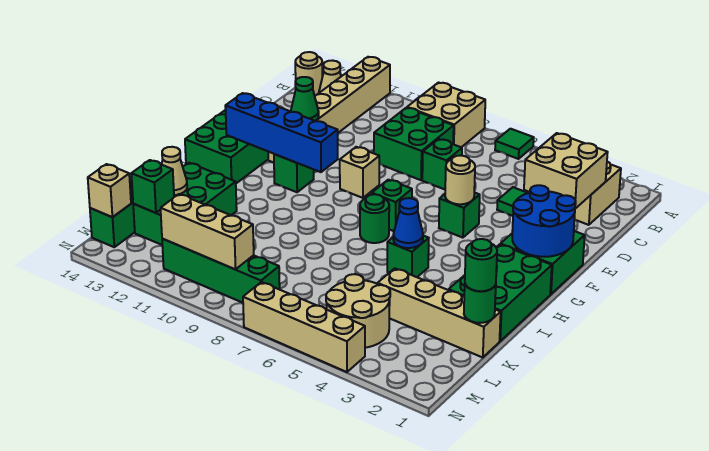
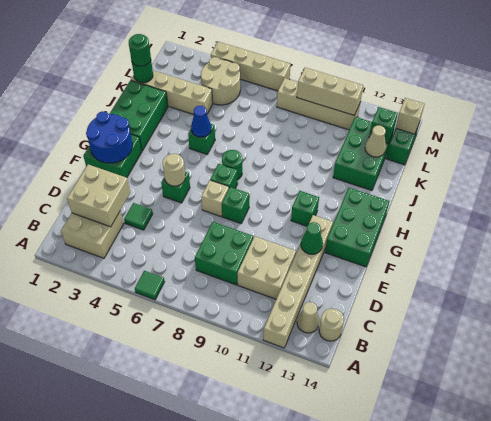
tan 2x2 brick [407,83,485,147] -> tan 2x2 brick moved to [237,236,296,299]
green 1x1 brick [422,139,462,189] -> green 1x1 brick moved to [222,187,249,223]
tan 1x1 brick [340,147,379,198] -> tan 1x1 brick moved to [201,180,229,216]
blue 1x4 brick [225,93,338,172] -> none
green 1x4 brick [162,239,280,303] -> tan 1x4 brick [277,78,360,130]

